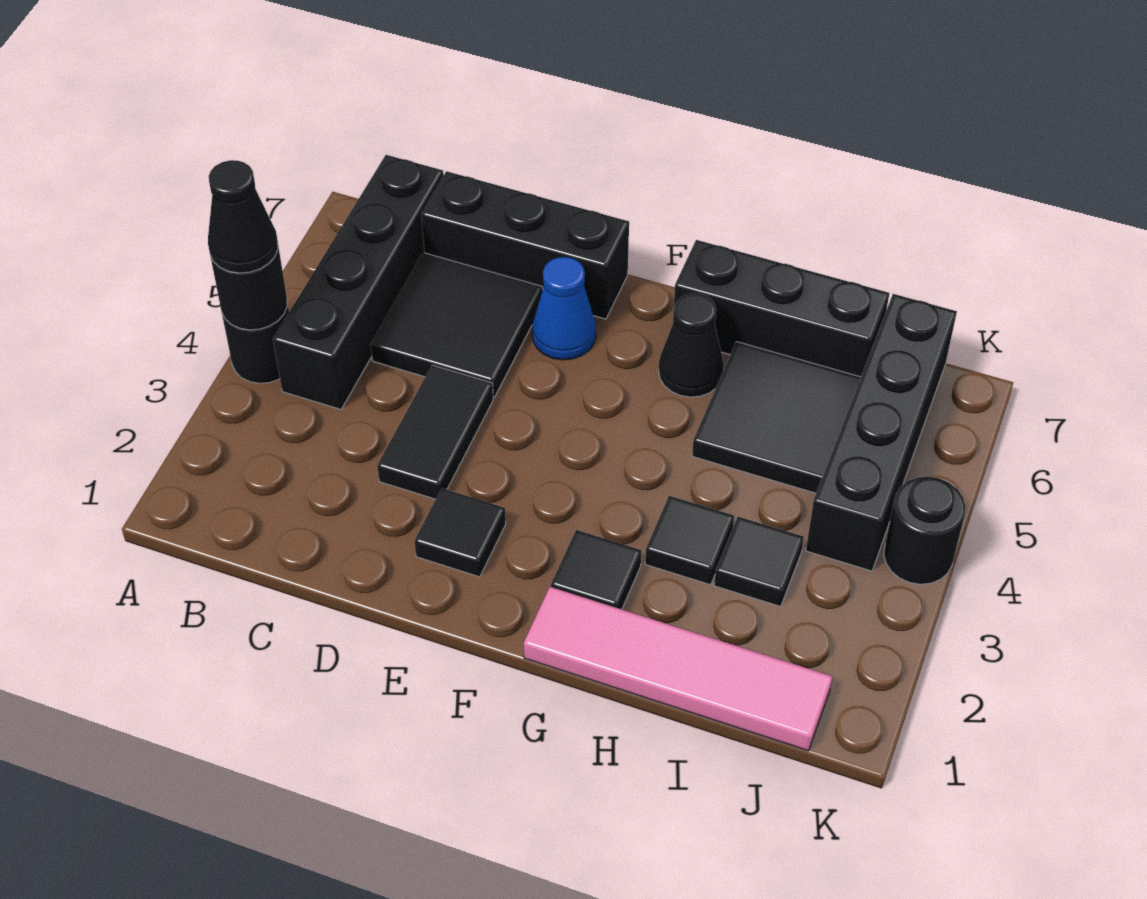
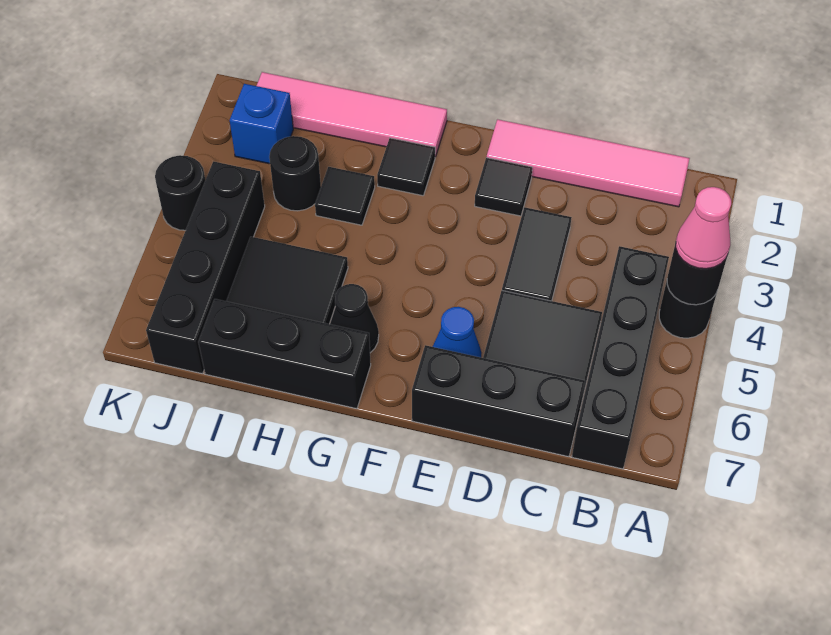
black 1x1 cone [208,160,278,273] -> pink 1x1 cone [676,187,731,269]
none -> pink 1x4 tile [486,119,690,207]
black 1x1 tile [714,517,804,607] -> black 1x1 round brick [269,136,321,211]
none -> blue 1x1 brick [230,84,293,164]

